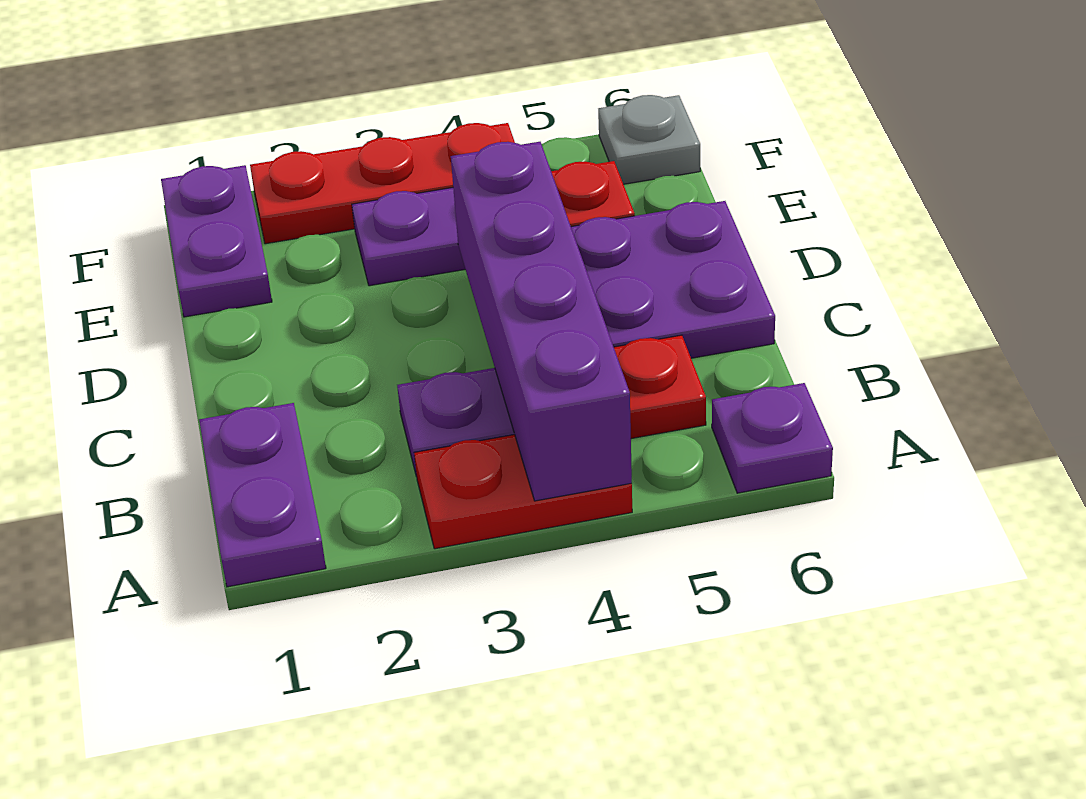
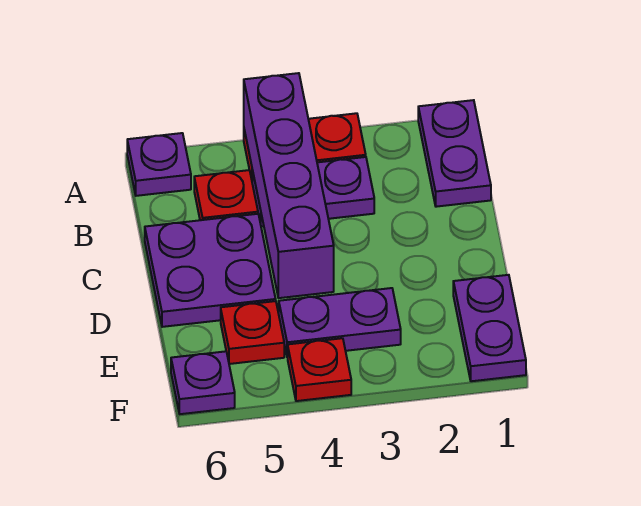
red 1x3 plate [250,123,515,244] -> red 1x1 plate [288,338,351,401]
grey 1x1 plate [598,95,700,184] -> purple 1x1 plate [171,351,235,414]

